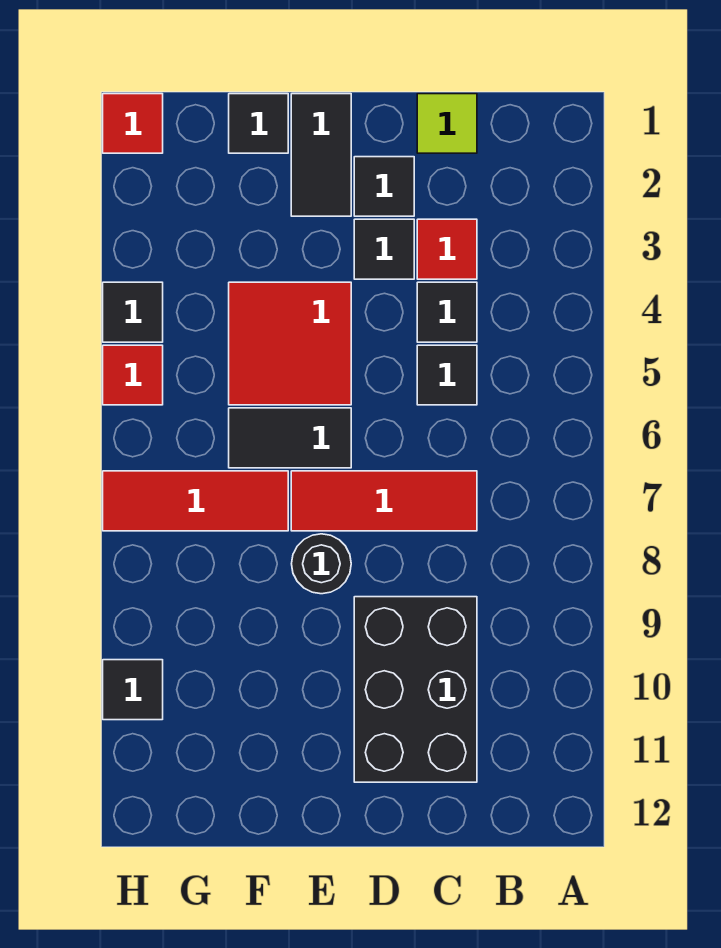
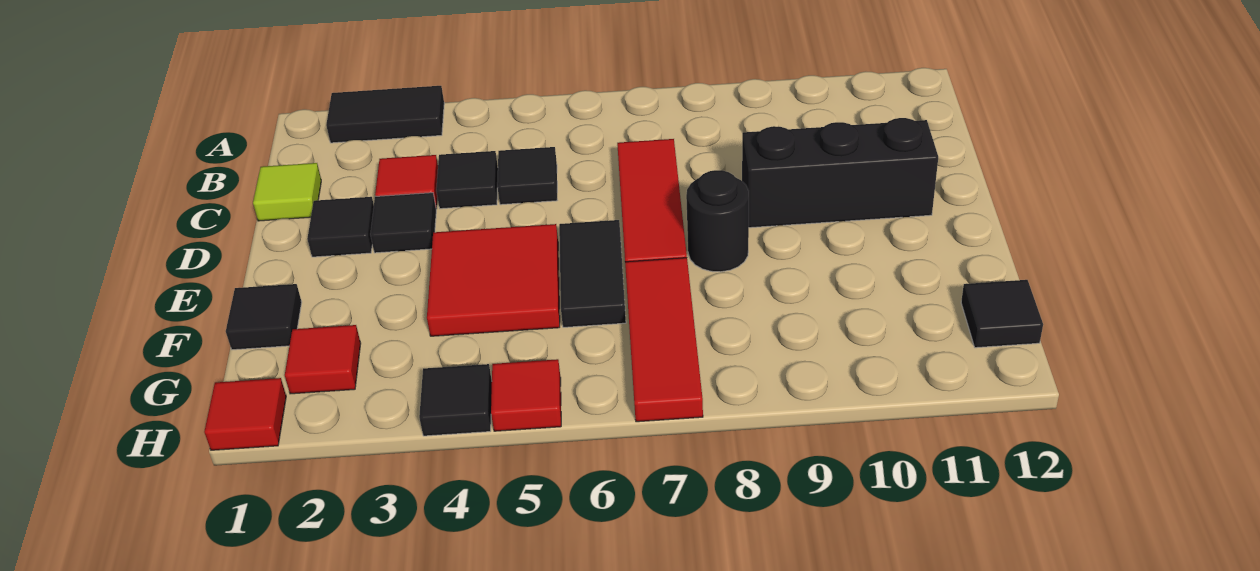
black 2x3 brick [354,597,477,782] -> black 1x3 brick [742,118,938,228]
black 1x2 tile [291,94,351,216] -> black 1x2 tile moved to [326,86,444,143]
none -> red 1x1 tile [285,325,361,394]
black 1x1 tile [103,660,163,720] -> black 1x1 tile moved to [961,280,1043,348]

